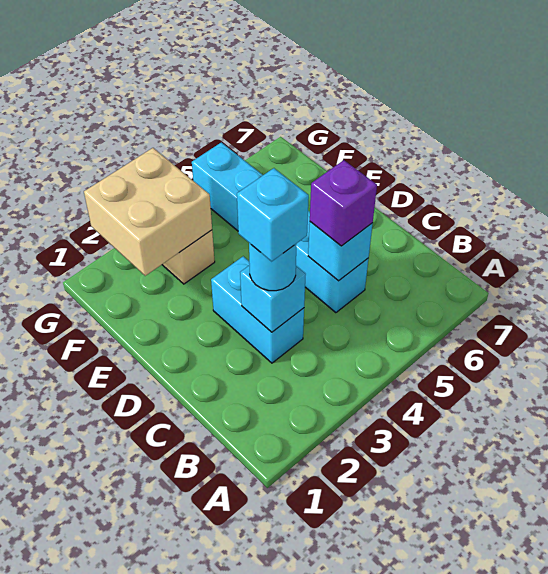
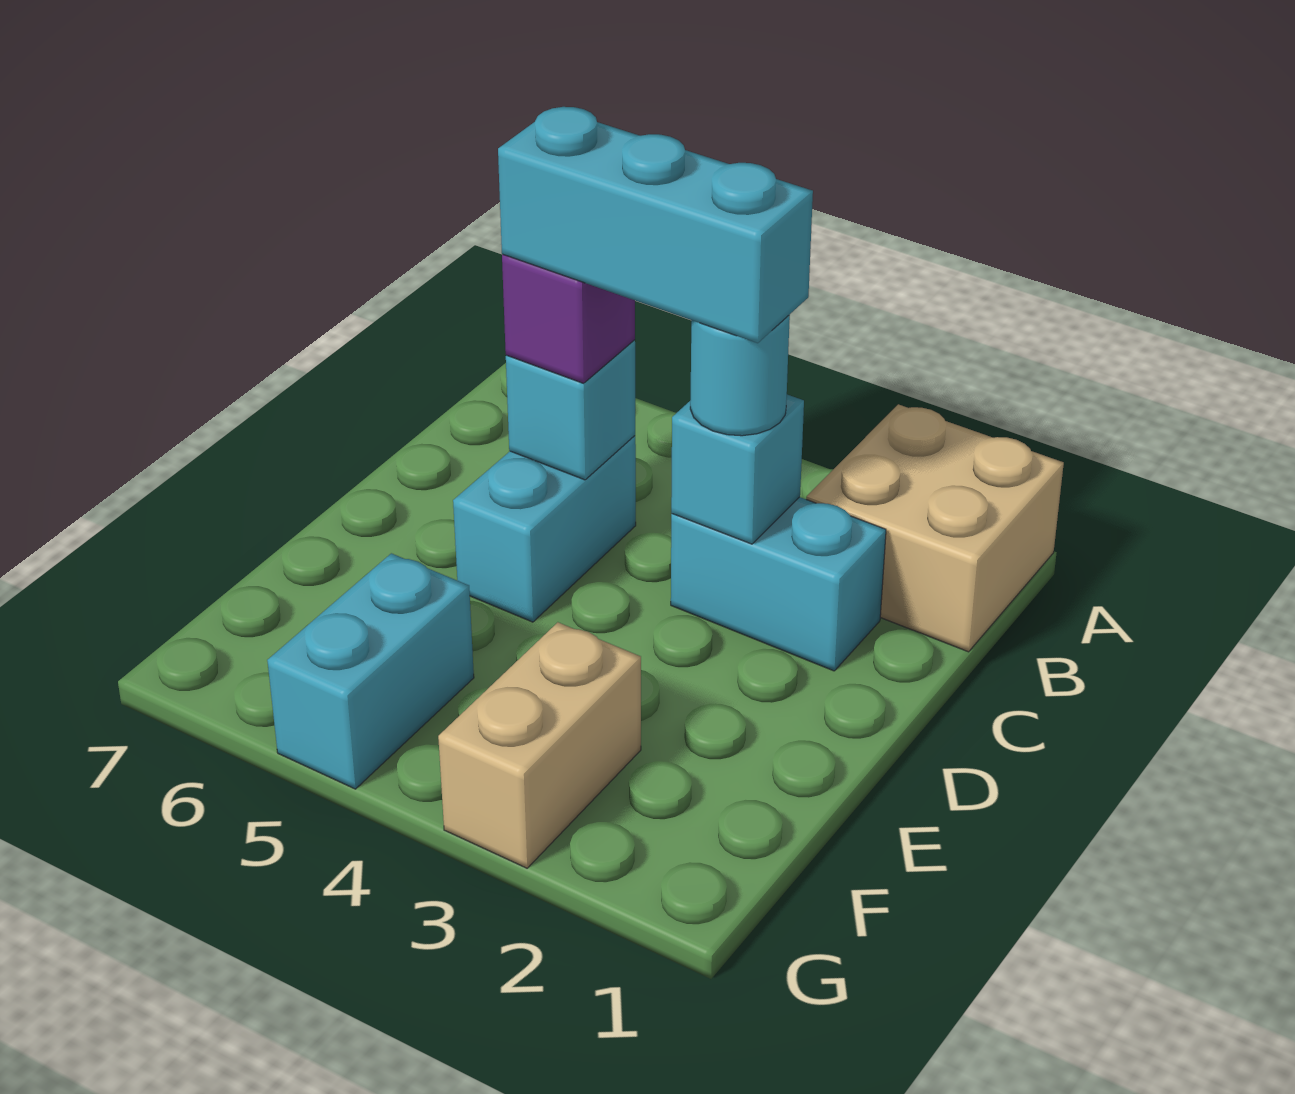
cyan 1x2 brick [211,256,304,363] -> cyan 1x2 brick turned to [671,497,886,671]
cyan 1x1 brick [237,168,309,261] -> cyan 1x3 brick [498,107,813,343]
tan 2x2 brick [84,148,212,276] -> tan 2x2 brick moved to [806,404,1064,652]

